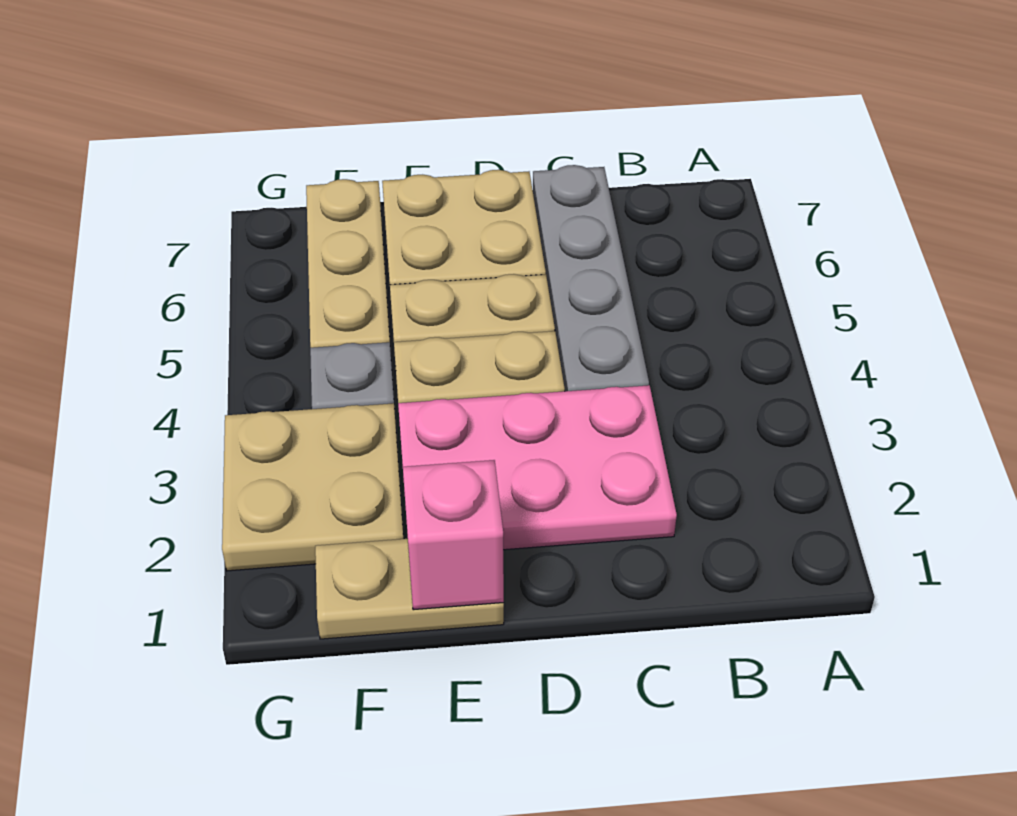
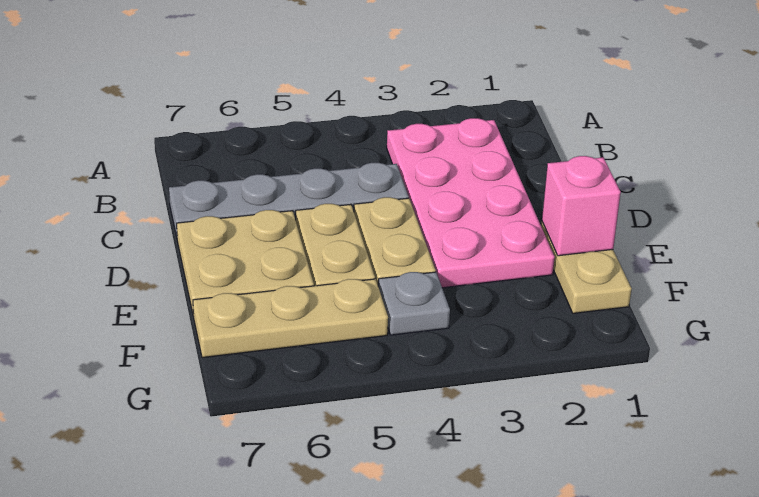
pink 2x3 plate [398,385,677,550] -> pink 2x4 plate [387,118,555,288]
tan 2x2 plate [222,403,403,571] -> none

